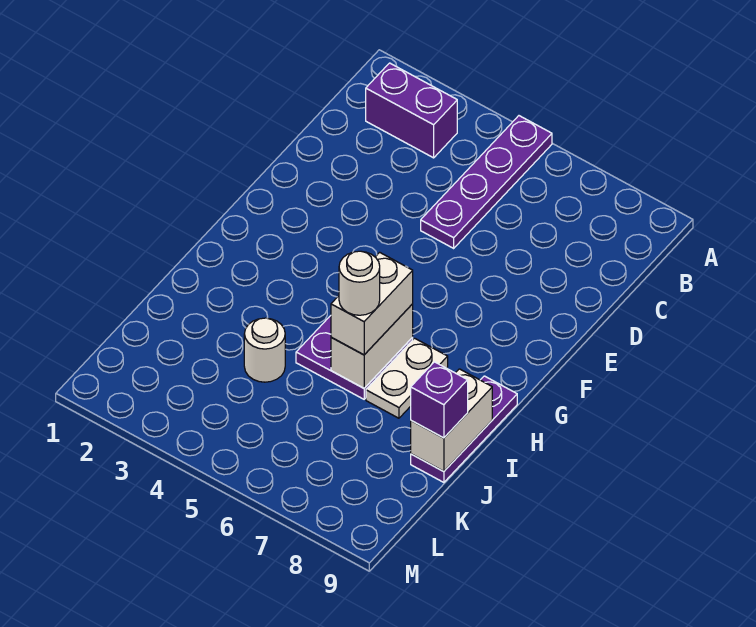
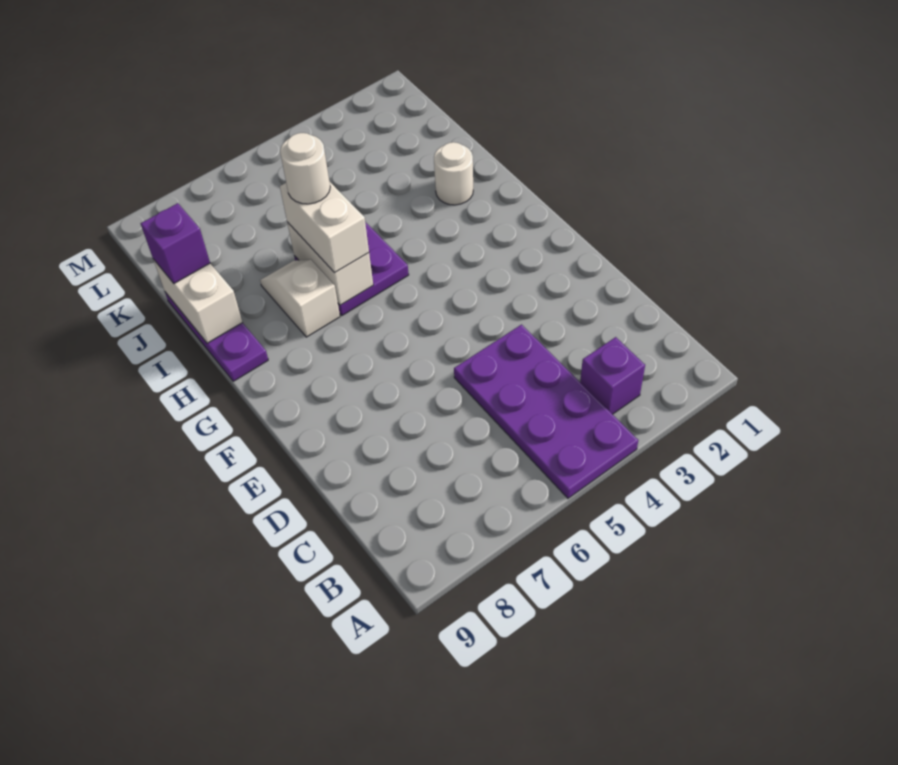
purple 1x4 plate [421,116,552,248] -> purple 2x4 plate [454,325,638,498]
purple 1x2 brick [366,63,457,158] -> purple 1x1 brick [580,337,645,414]
white 1x2 plate [366,338,448,418] -> white 1x2 slope [260,259,340,337]
white 1x1 round brick [244,318,285,382] -> white 1x1 round brick moved to [434,142,473,205]

